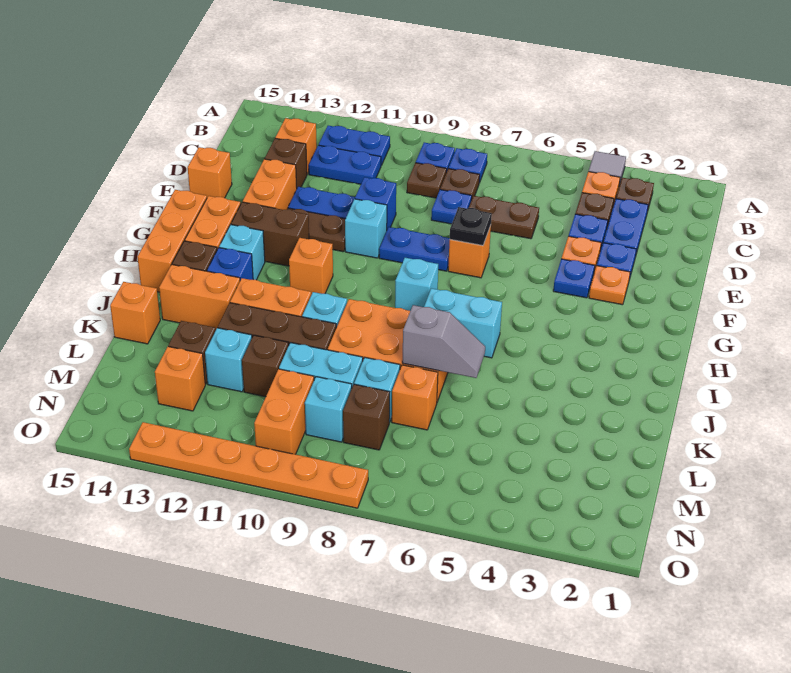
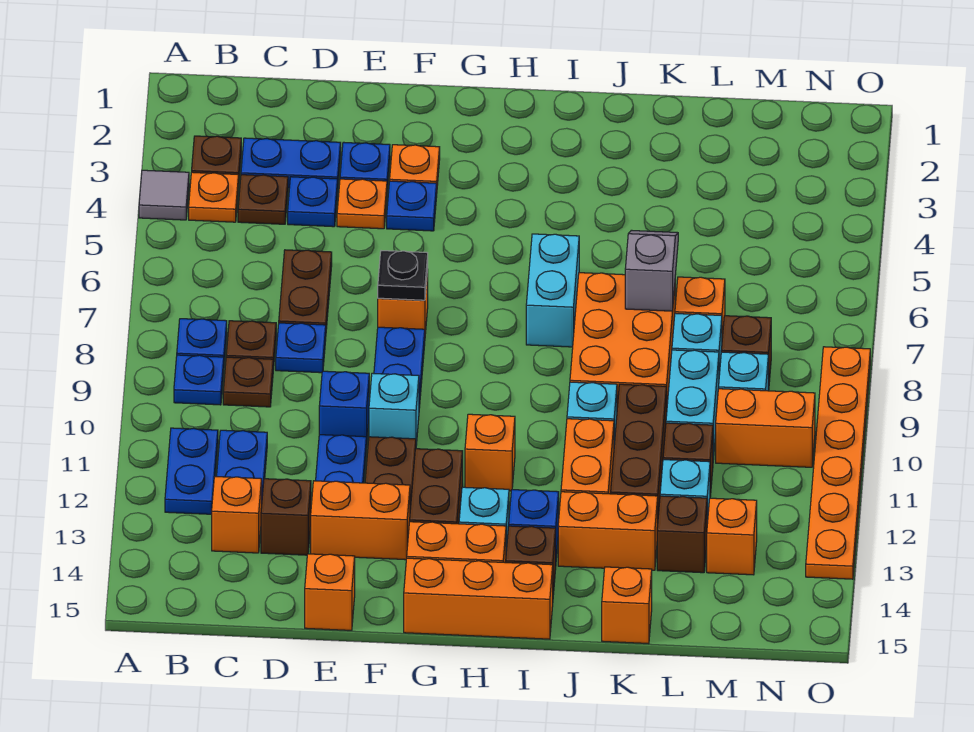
cyan 1x1 brick [395,258,438,311] -> none
orange 1x2 brick [159,265,240,329] -> orange 1x2 brick turned to [558,492,658,570]

